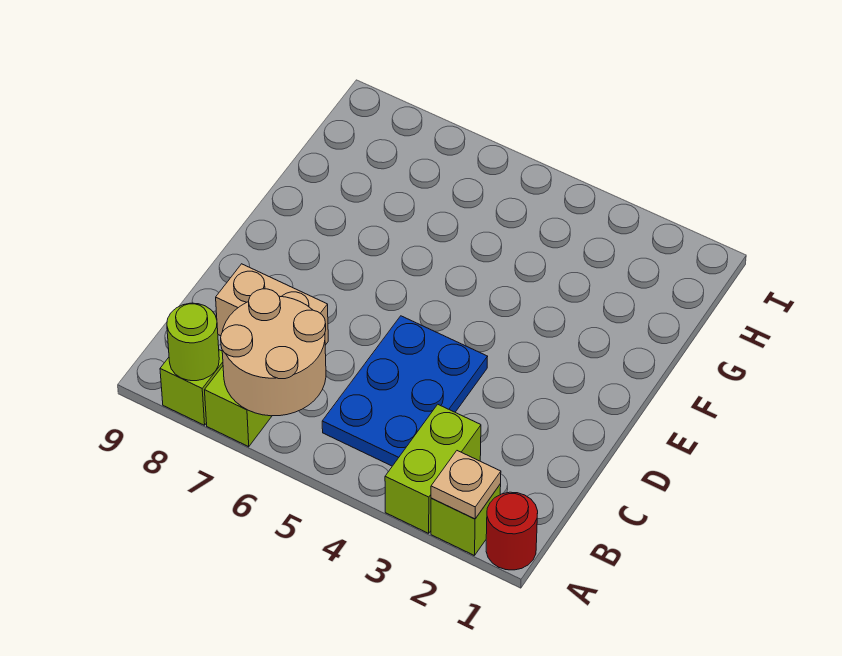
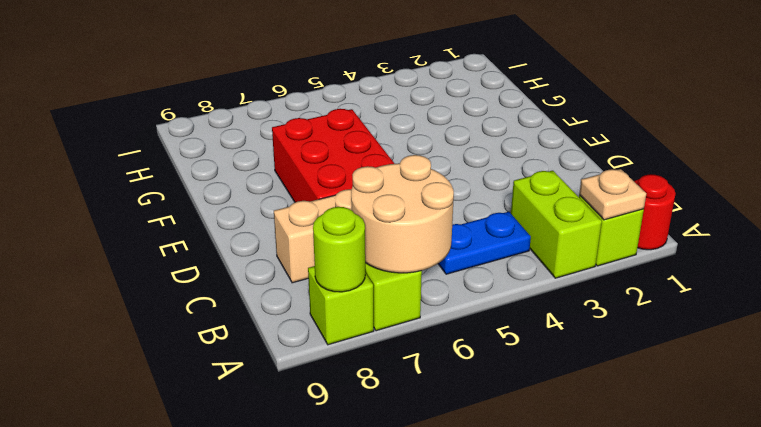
blue 2x3 plate [322,316,488,466] -> blue 1x2 plate [438,212,531,274]
none -> red 2x3 brick [272,109,395,202]

